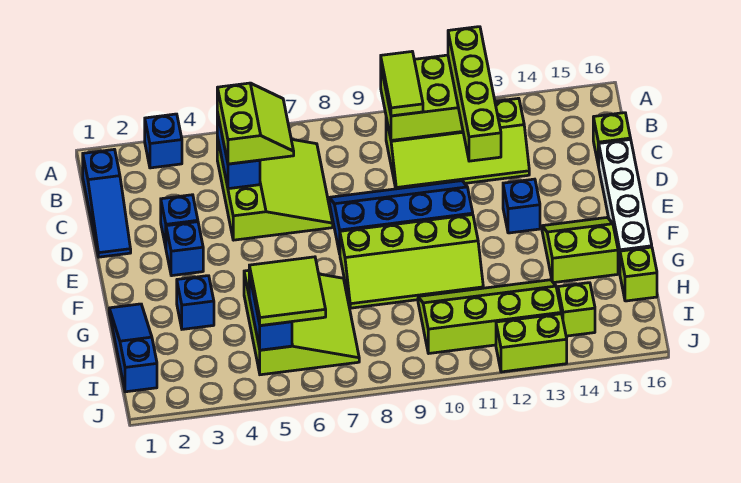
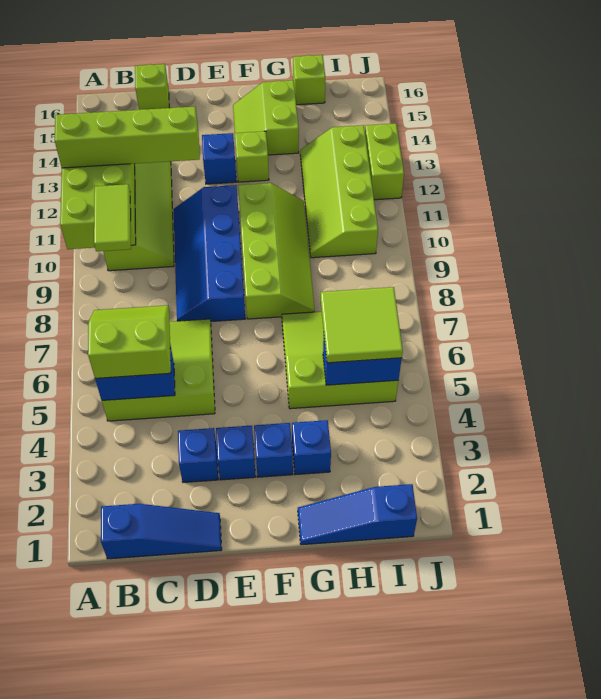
blue 1x1 brick [145,114,182,168] -> blue 1x1 brick moved to [254,423,293,477]
lime 1x2 tile [381,52,423,116] -> lime 1x2 tile turned to [94,184,131,251]
white 1x4 brick [599,139,652,273] -> none
lime 1x1 brick [558,283,595,336] -> lime 1x1 brick moved to [235,131,269,182]

